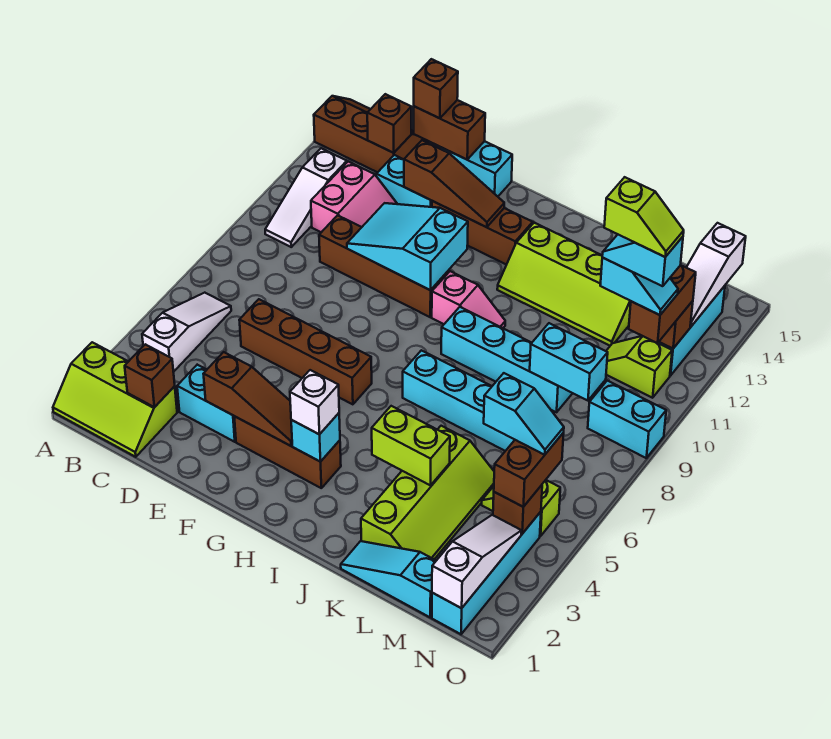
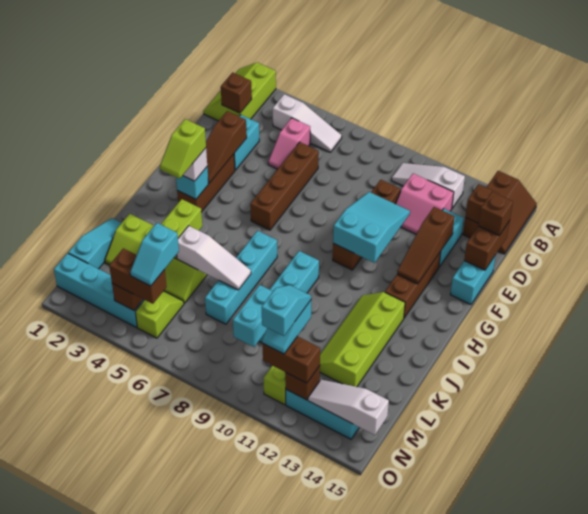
pink 1x2 slope [432,271,505,328] -> pink 1x2 slope moved to [268,118,310,169]
lime 1x2 slope [604,177,684,257] -> lime 1x2 slope moved to [160,119,206,179]
white 1x3 slope [432,515,521,608] -> white 1x3 slope moved to [177,226,251,290]
cyan 1x2 brick [588,381,666,458] -> none

